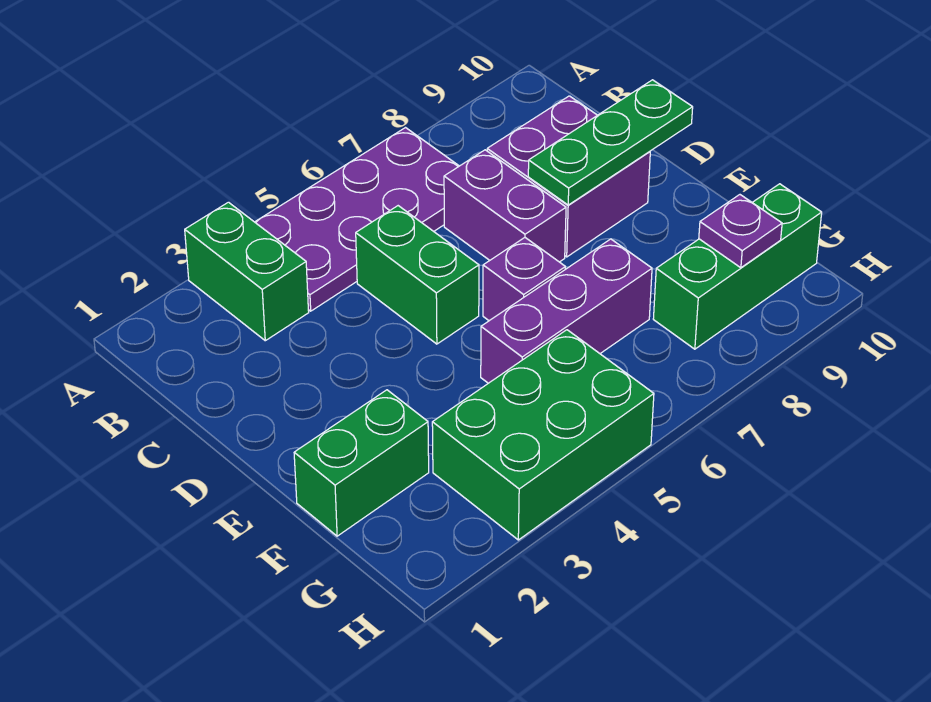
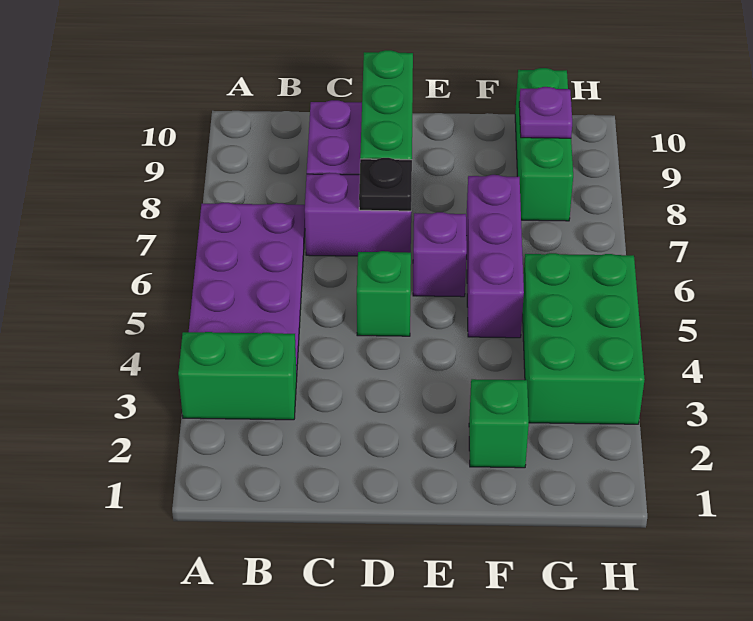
green 1x2 brick [356,206,479,344] -> green 1x1 brick [357,251,411,336]
none -> black 1x1 plate [359,158,412,211]
green 1x2 brick [294,390,429,536] -> green 1x1 brick [469,379,529,468]

